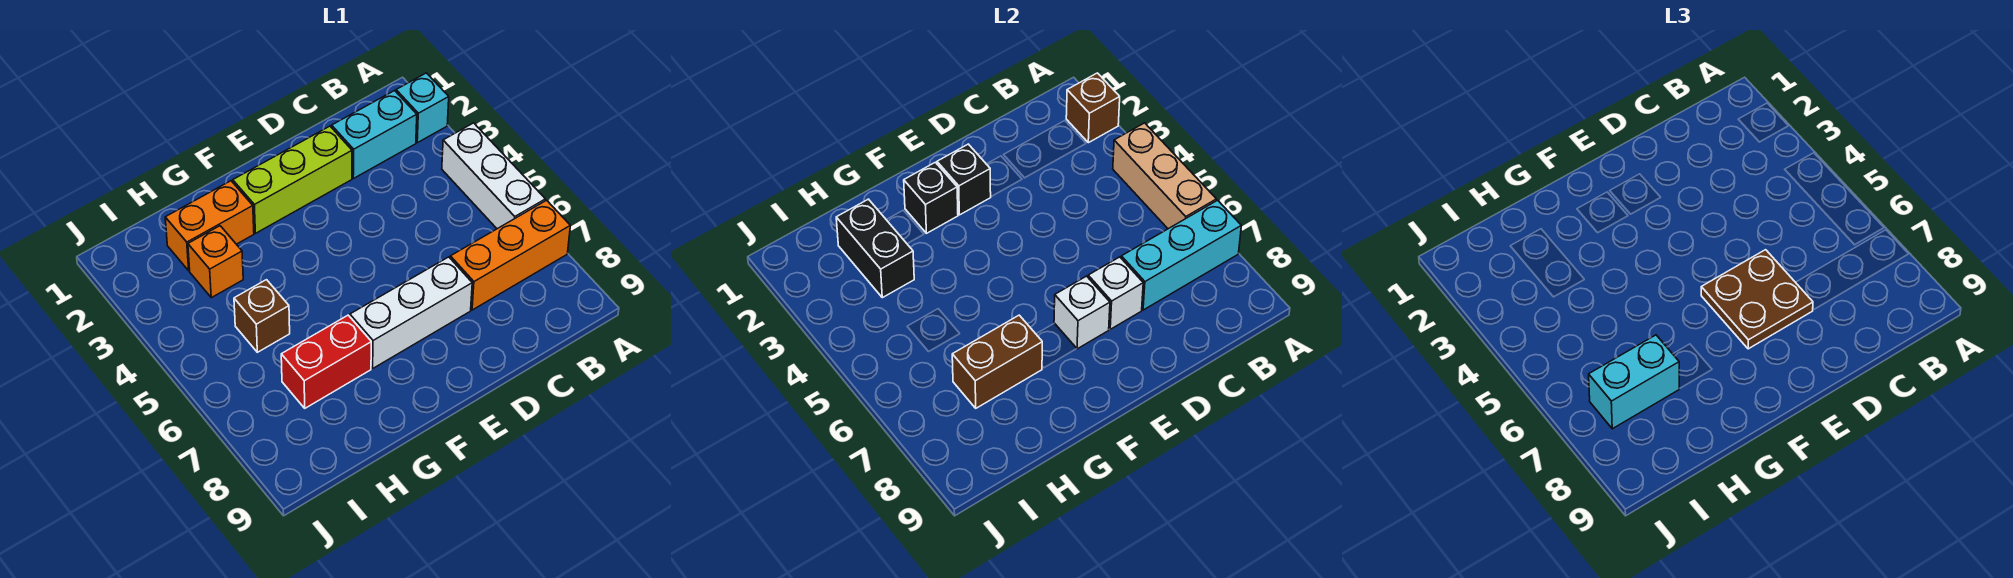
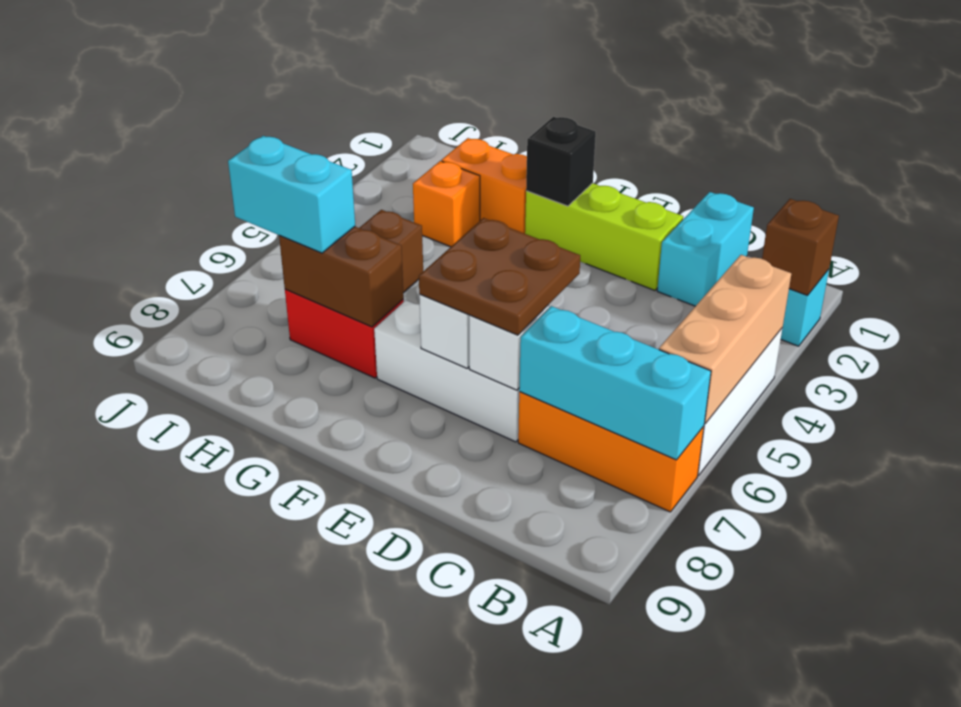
cyan 1x2 brick [332,91,417,179] -> cyan 1x2 brick turned to [657,192,754,306]
black 1x1 brick [937,144,991,215] -> none
black 1x2 brick [836,199,914,298] -> none

